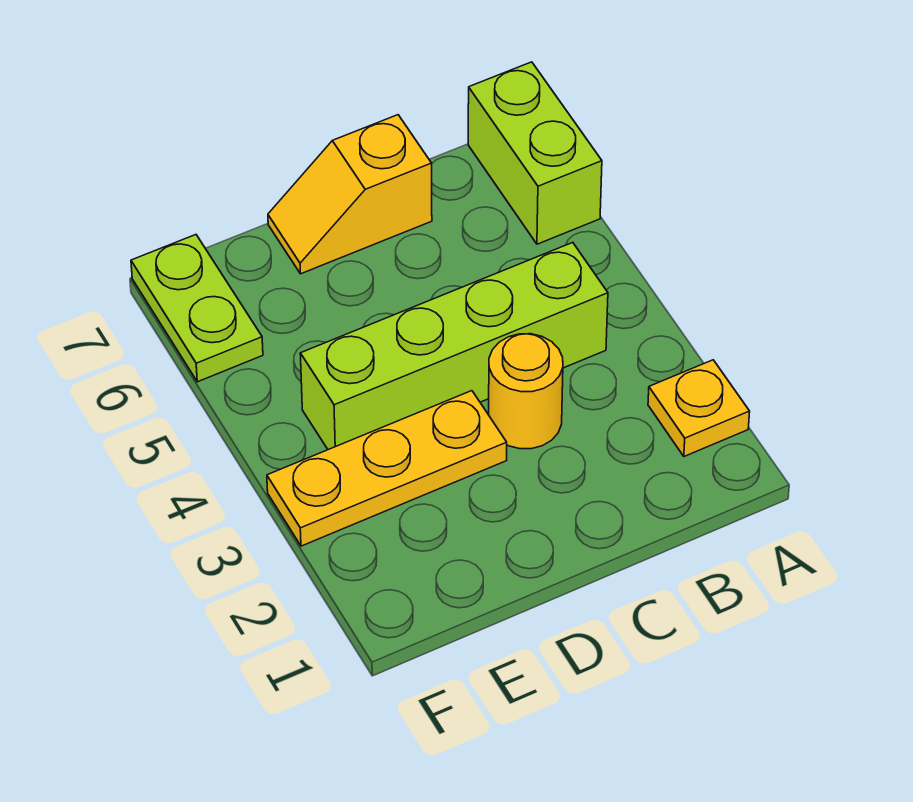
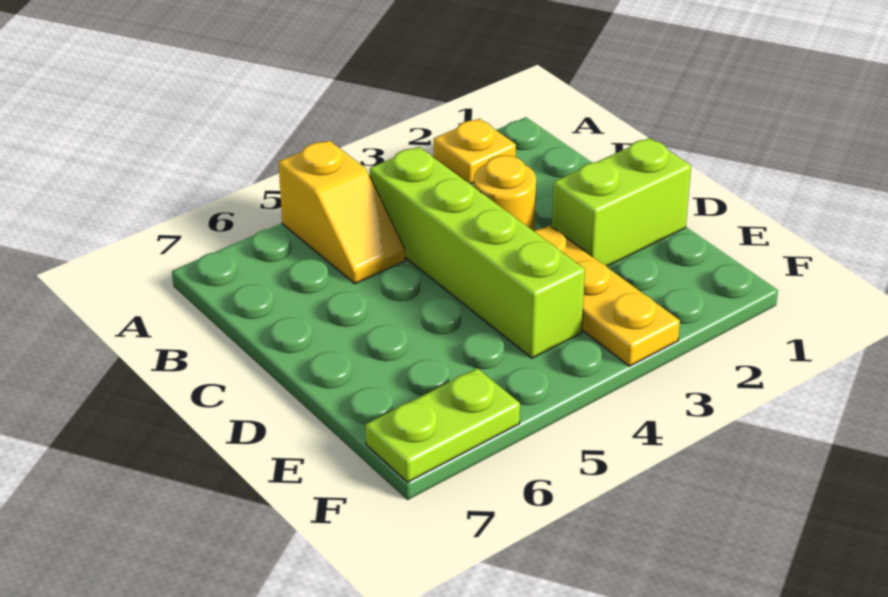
lime 1x2 brick [468,62,602,244] -> lime 1x2 brick moved to [552,138,691,266]
yellow 1x2 slope [268,115,432,274] -> yellow 1x2 slope moved to [279,140,405,284]

